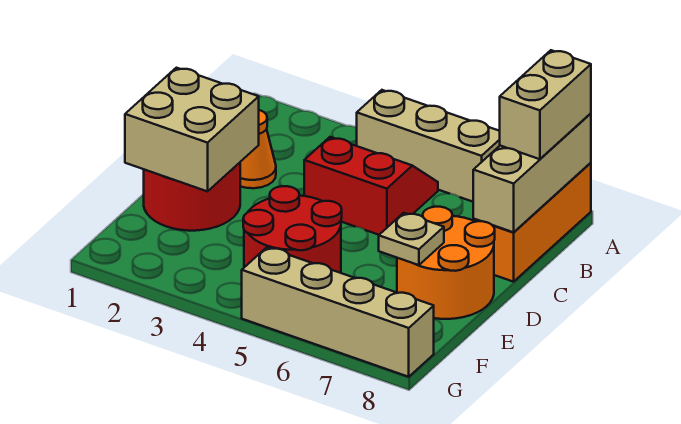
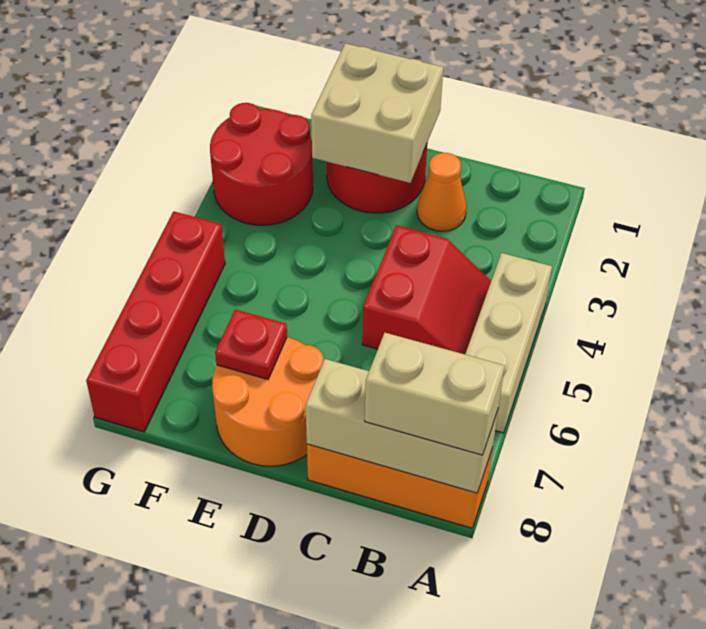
red 2x2 round brick [243,186,342,273] -> red 2x2 round brick moved to [210,103,313,225]
tan 1x1 plate [379,213,444,265] -> red 1x1 plate [215,309,287,379]
tan 1x4 brick [242,247,434,377] -> red 1x4 brick [86,211,225,432]

